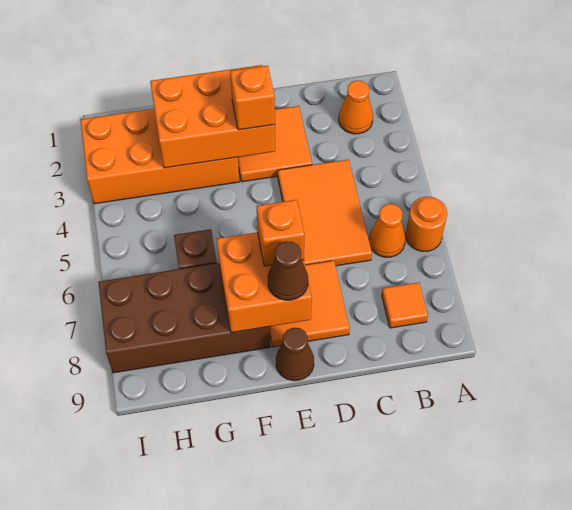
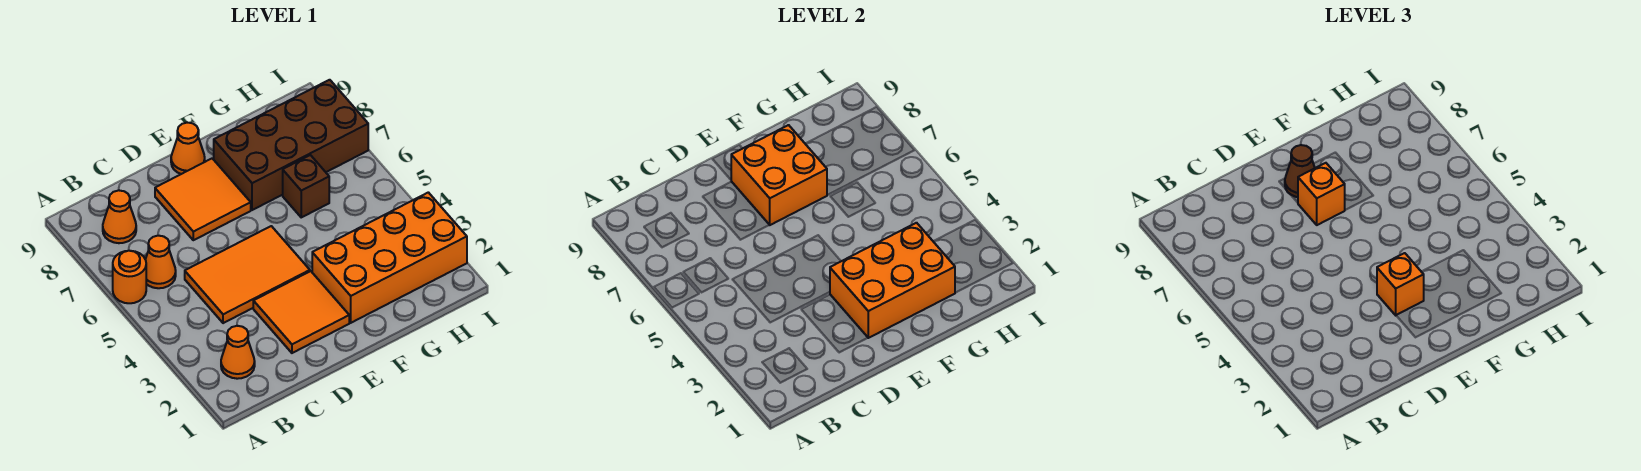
orange 1x1 tile [382,282,428,328] -> orange 1x1 cone [103,190,136,243]
orange 2x3 tile [278,159,372,266] -> orange 2x3 tile turned to [185,226,310,323]
brown 1x1 cone [276,328,314,381] -> orange 1x1 cone [171,123,205,174]

